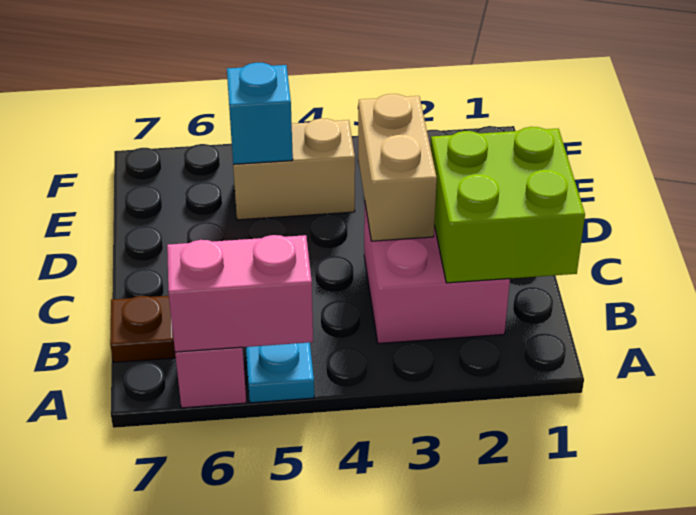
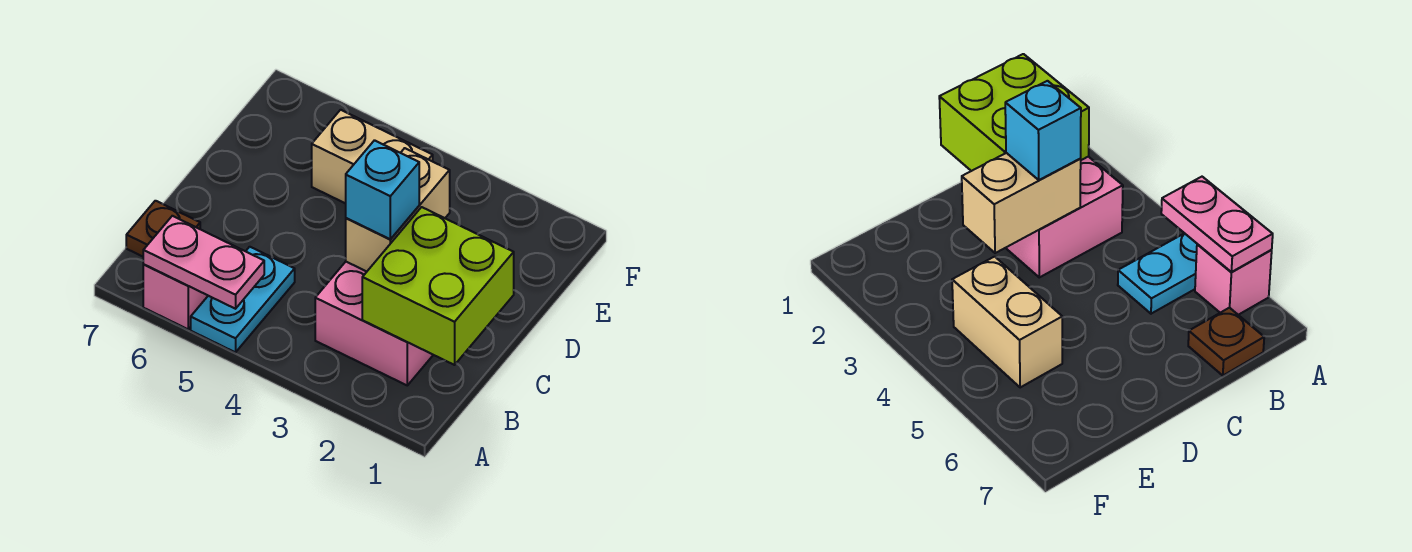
pink 1x2 brick [167,235,313,352] -> pink 1x2 plate [143,216,264,309]
cyan 1x1 brick [227,63,293,164] -> cyan 1x1 brick moved to [346,140,419,239]

